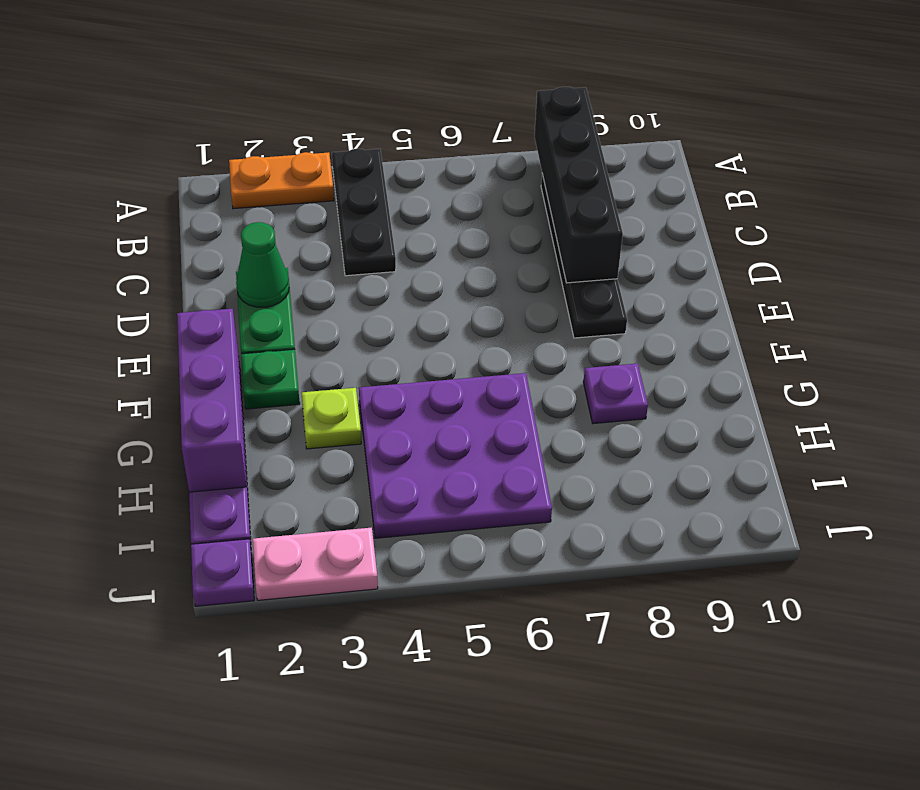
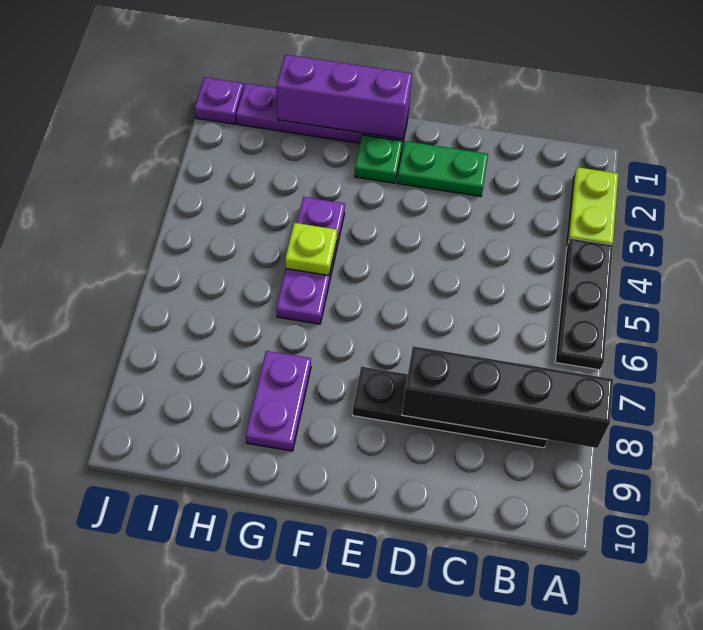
orange 1x2 plate [229,152,334,209] -> lime 1x2 plate [567,167,618,246]
black 1x3 plate [332,149,396,276] -> black 1x3 plate turned to [555,238,613,370]
green 1x1 cone [236,222,289,307] -> none
lime 1x1 plate [302,388,361,449] -> lime 1x1 plate moved to [285,223,337,275]
purple 3x3 plate [359,373,552,538] -> purple 1x3 plate [276,197,345,324]
purple 1x1 plate [583,363,648,424] -> purple 1x2 plate [246,351,311,451]
pink 1x2 plate [253,528,378,600] -> none

